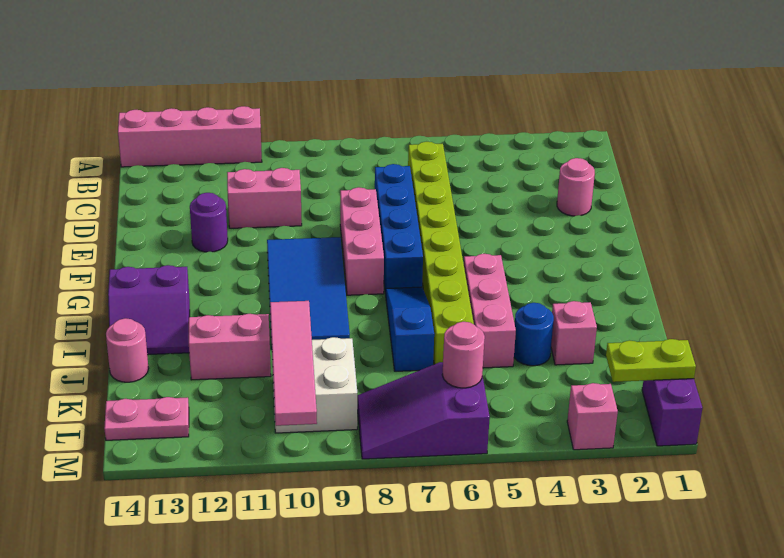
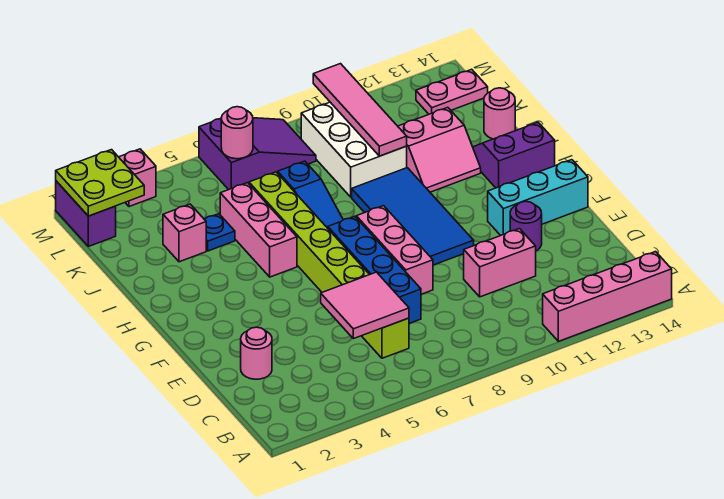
none -> pink 2x2 tile [321,272,409,339]
none -> cyan 1x3 brick [488,160,588,236]
blue 1x1 round brick [514,303,554,366] -> blue 1x1 plate [204,214,235,251]
white 2x2 brick [272,337,357,433] -> white 2x3 brick [301,102,407,197]
lime 1x2 plate [606,339,696,382] -> lime 2x2 plate [56,150,144,216]

